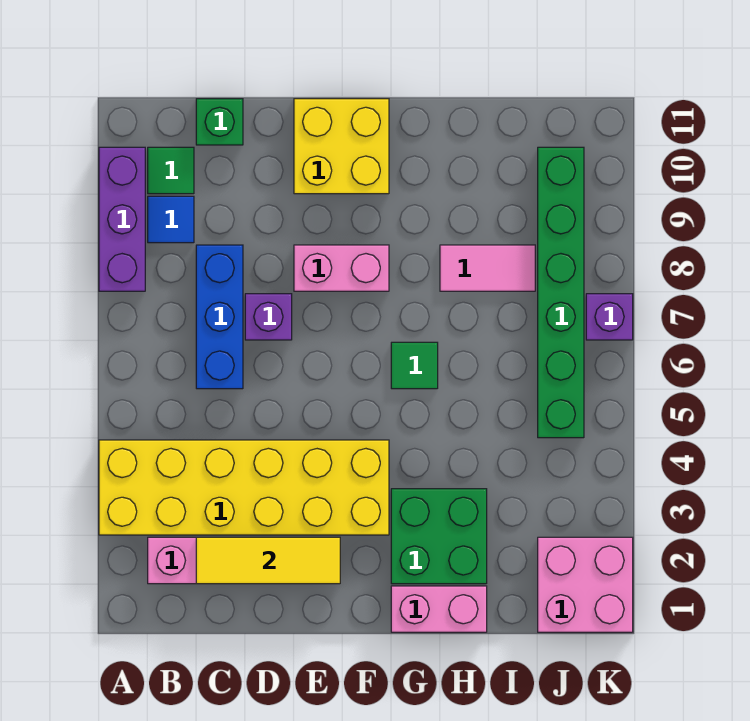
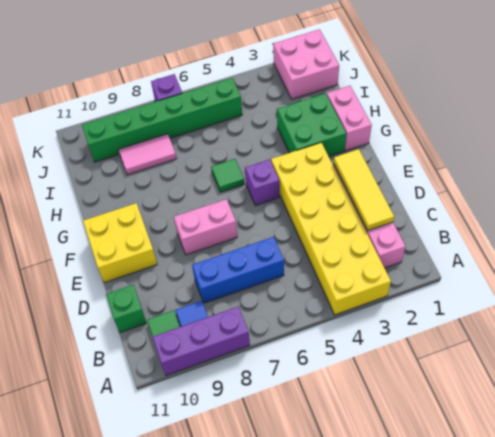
purple 1x1 brick [245,294,292,340] -> purple 1x1 brick moved to [245,159,280,206]
pink 1x2 brick [294,245,389,291] -> pink 1x2 brick turned to [174,199,237,255]
pink 1x2 tile [440,245,535,291] -> pink 1x2 tile turned to [119,134,177,175]

